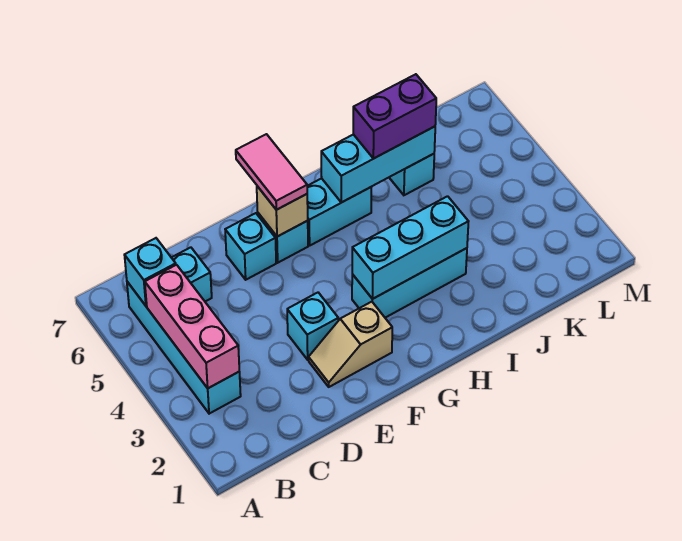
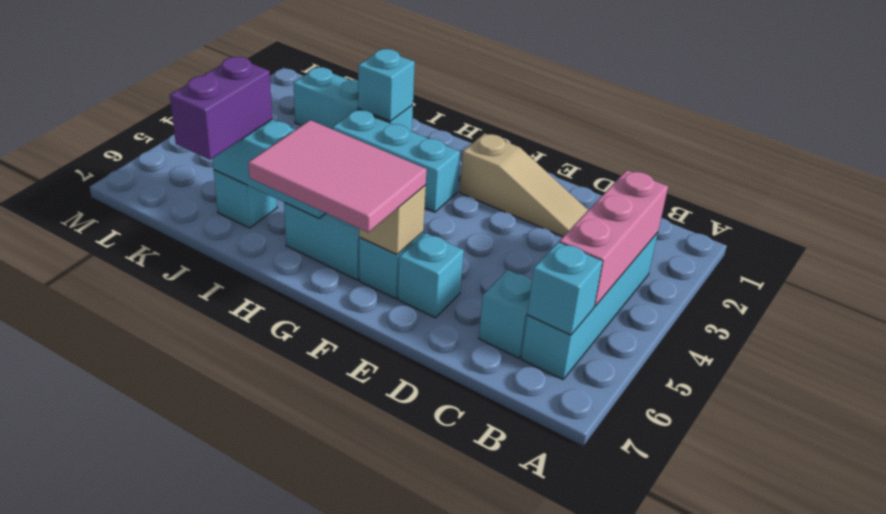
tan 1x2 slope [309,302,392,387] -> tan 1x3 slope [460,133,588,237]
cyan 1x1 brick [287,293,338,360] -> cyan 1x1 brick moved to [358,49,415,121]
pink 1x2 tile [236,134,307,210] -> pink 2x3 tile [248,120,427,232]
cyan 1x3 brick [352,196,469,299] -> cyan 1x3 brick moved to [294,67,413,132]
purple 1x2 brick [353,74,436,158] -> purple 1x2 brick turned to [170,57,272,160]

